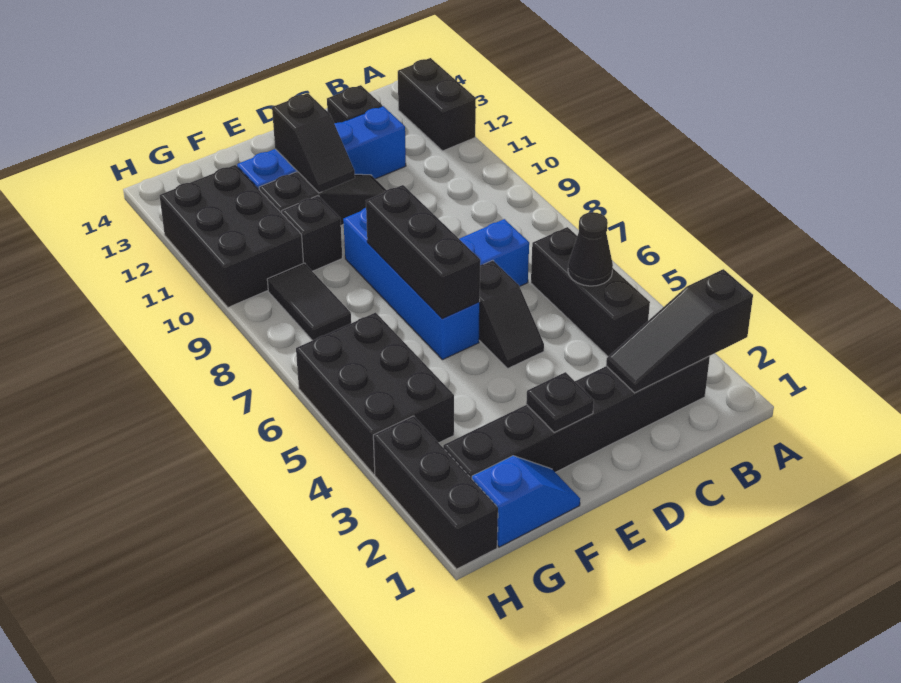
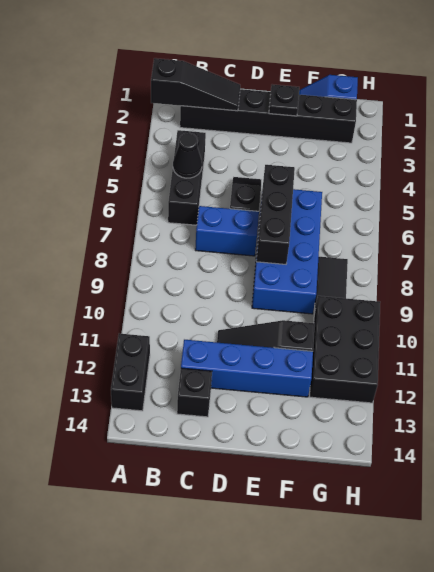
blue 1x4 brick [343,208,480,360] -> blue 2x4 brick [252,189,322,314]
black 1x2 slope [272,93,355,193] -> none
black 1x1 brick [282,196,342,271] -> none
black 2x3 brick [296,313,454,474] -> none
black 1x3 brick [373,416,498,569] -> none

